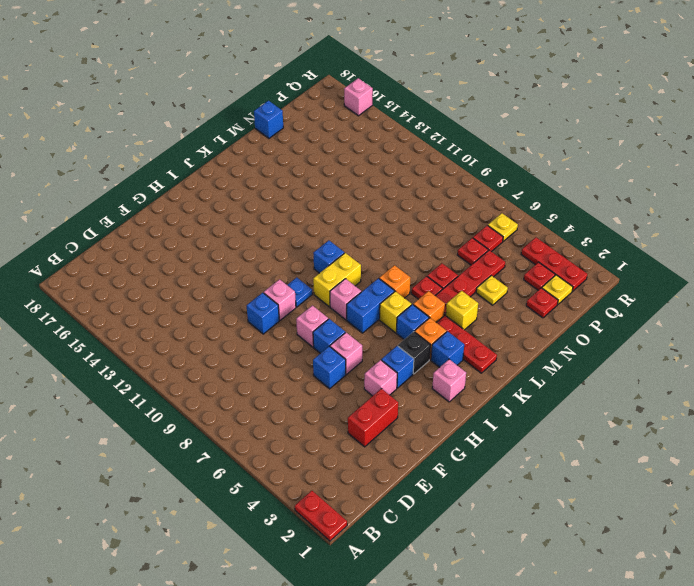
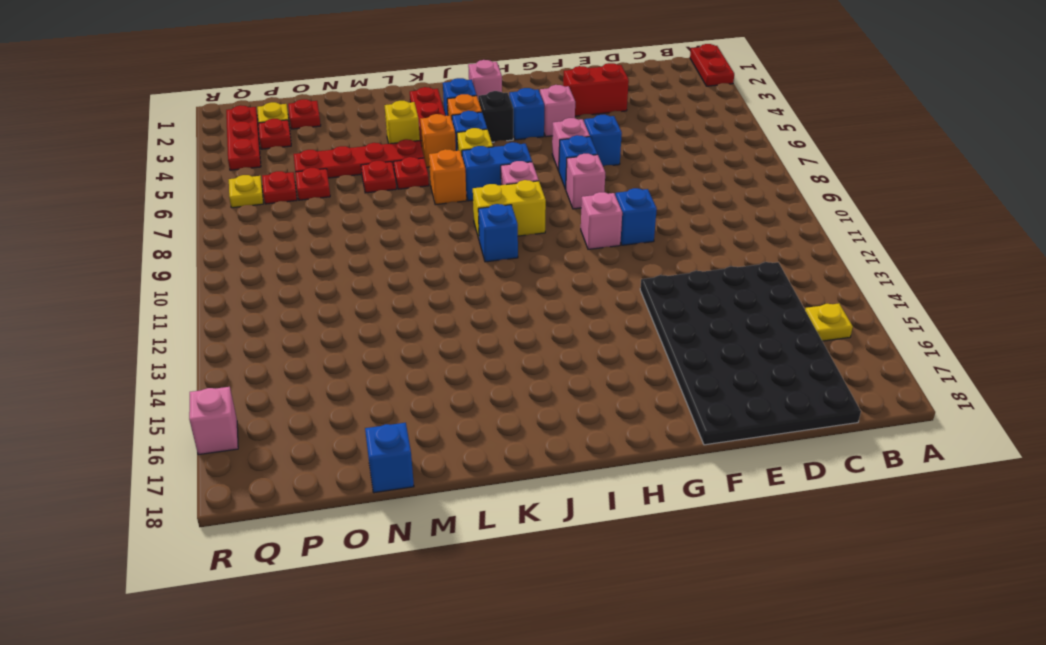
none -> black 4x6 plate [640,262,861,445]
blue 1x1 plate [288,277,312,307] -> none
yellow 1x1 plate [476,276,508,305] -> yellow 1x1 plate moved to [805,303,853,341]

